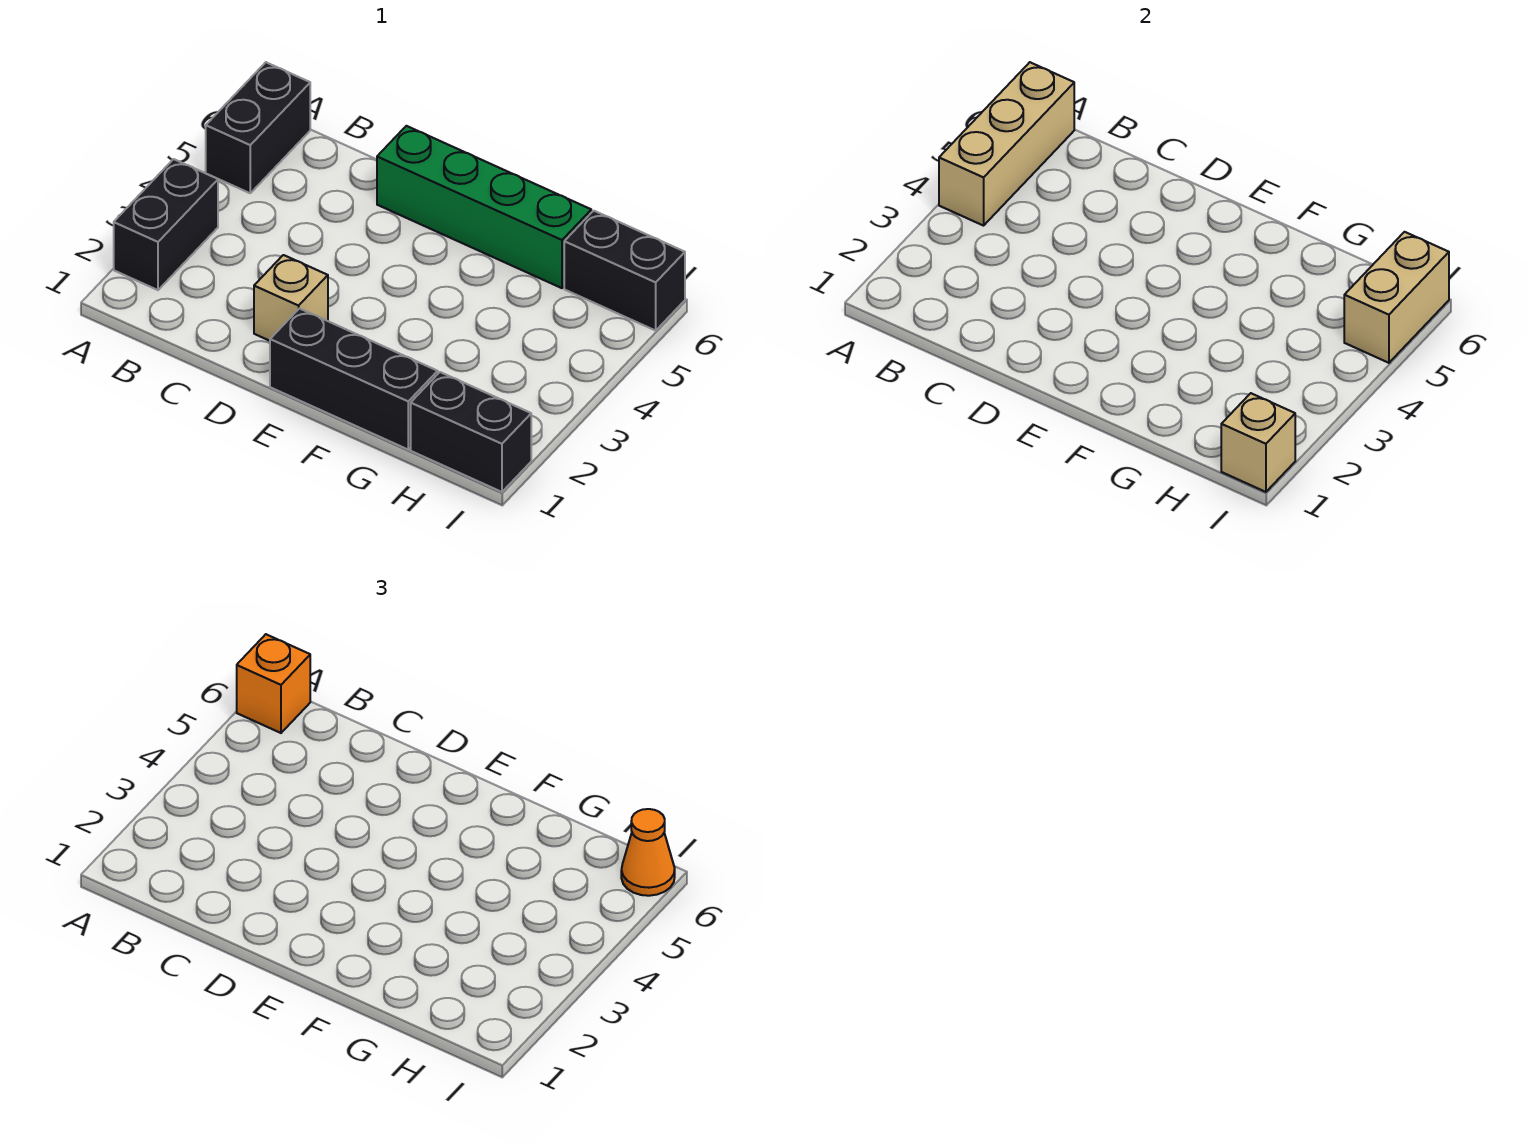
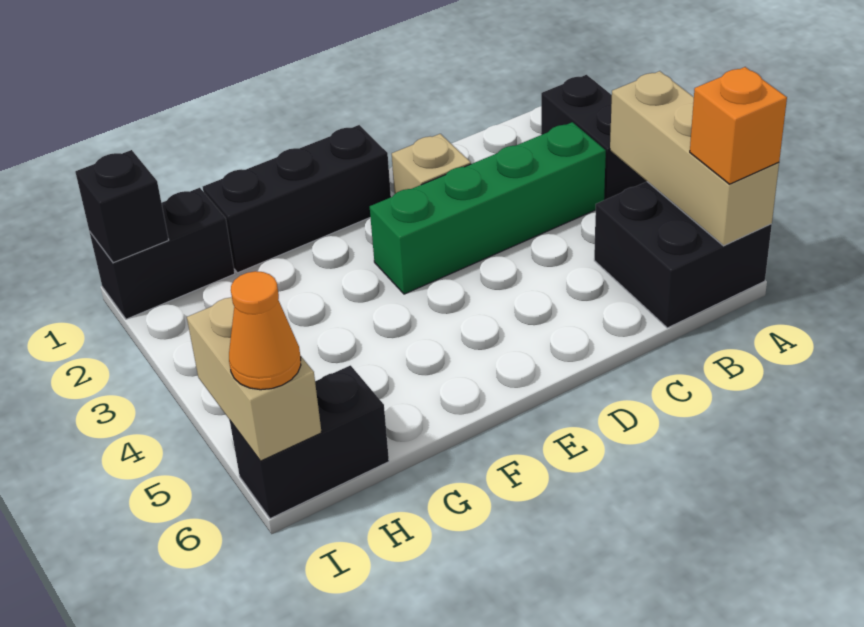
black 1x2 brick [206,62,310,193] -> black 2x2 brick [594,182,772,328]
green 1x4 brick [377,126,591,288] -> green 1x4 brick moved to [370,122,606,294]
tan 1x1 brick [1221,393,1295,492] -> black 1x1 brick [75,150,169,263]

